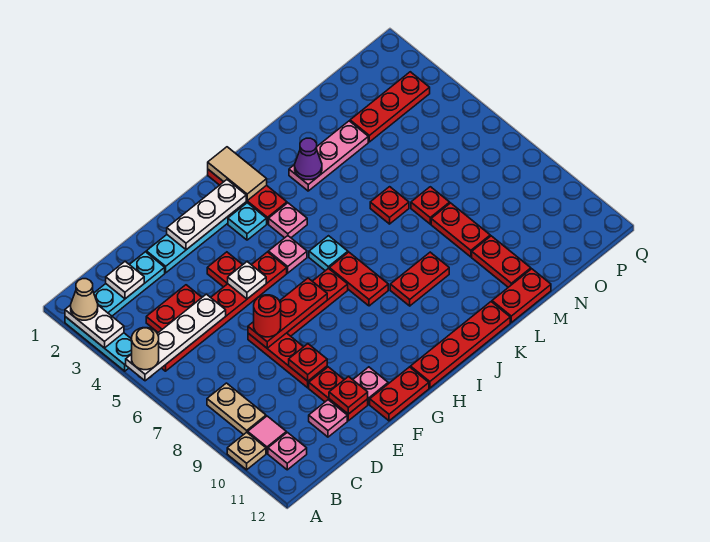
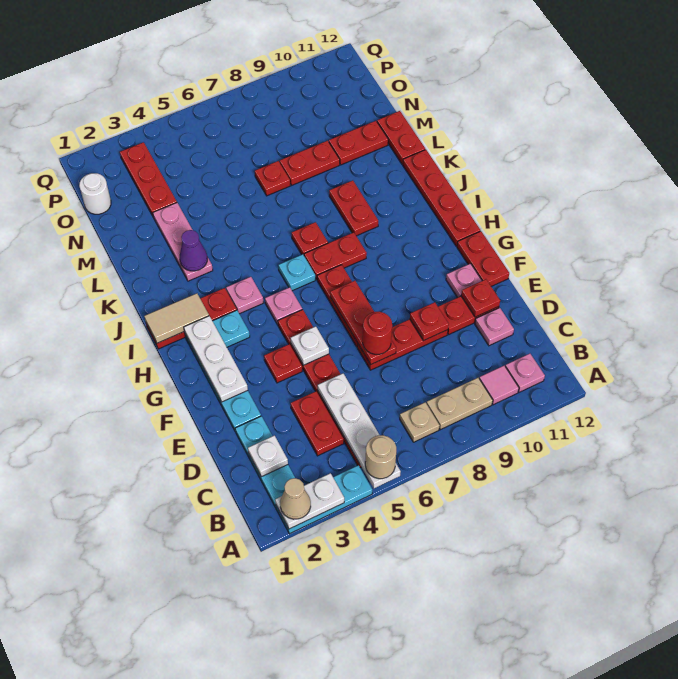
tan 1x1 plate [227,432,266,470] -> tan 1x1 plate moved to [400,402,440,442]
red 1x1 plate [370,187,409,224] -> red 1x1 plate moved to [292,222,328,255]
none -> white 1x1 round brick [79,173,111,214]

